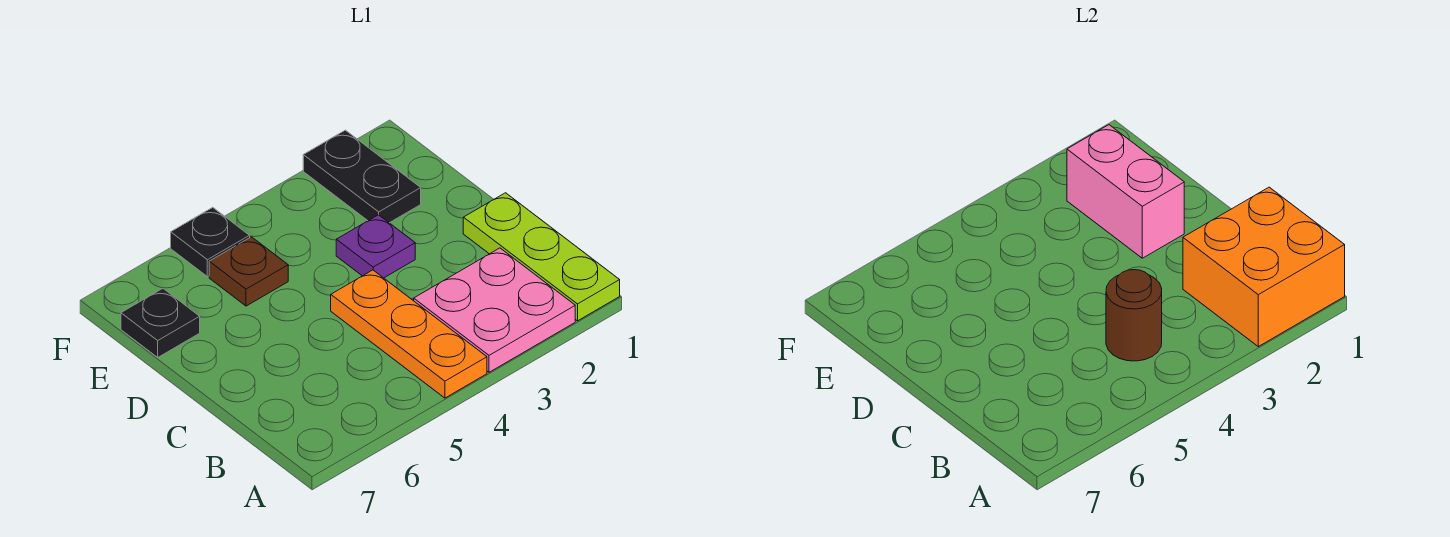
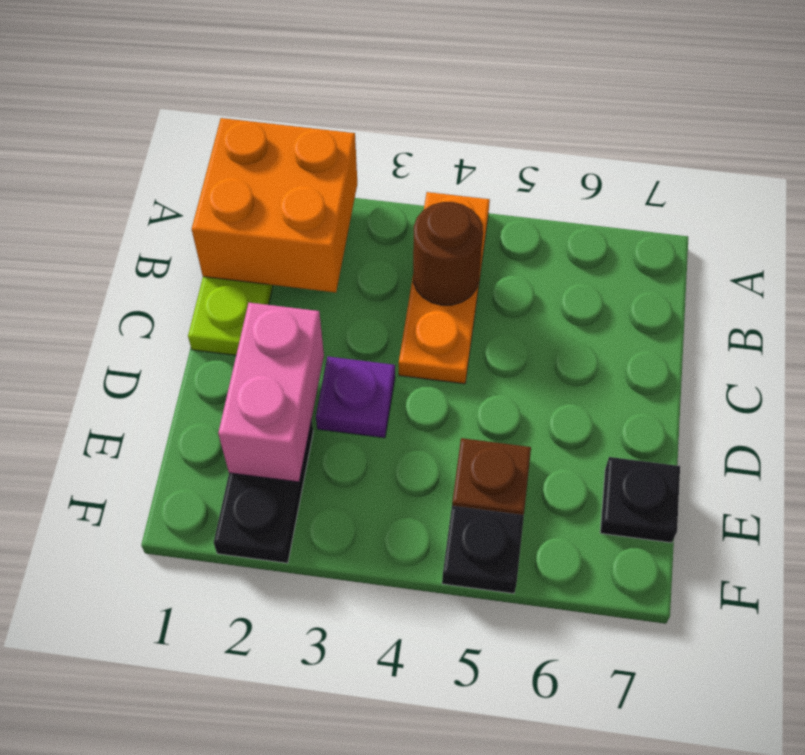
pink 2x2 plate [414,248,575,372] -> none

